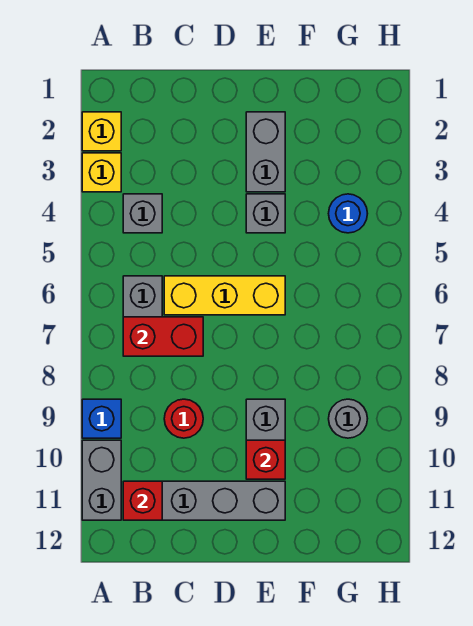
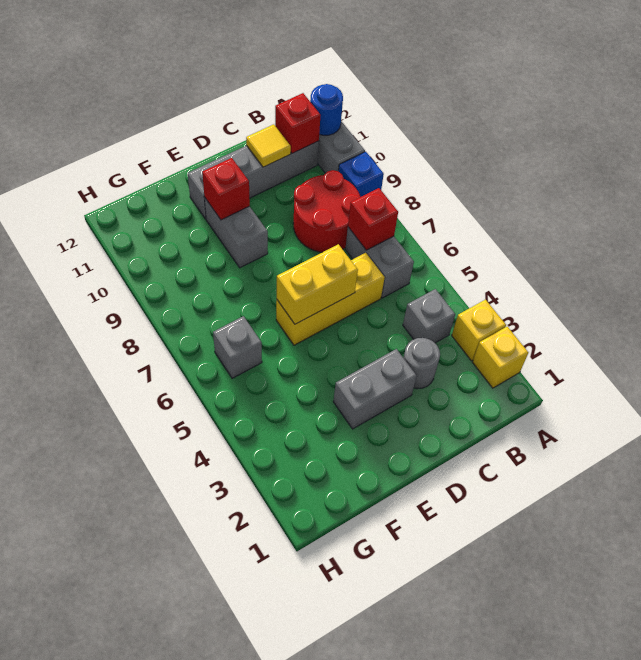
red 1x2 brick [123,317,203,356] -> red 1x1 brick [348,188,398,250]
red 1x1 round brick [164,399,203,438] -> red 2x2 round brick [293,170,360,252]
none -> yellow 1x1 tile [246,124,291,167]
none -> yellow 1x2 brick [277,244,358,324]
grey 1x2 brick [246,112,285,192] -> grey 1x2 brick turned to [333,349,417,429]
grey 1x1 brick [246,194,285,233] -> grey 1x1 brick moved to [213,316,262,378]
blue 1x1 round brick [329,194,368,233] -> blue 1x1 round brick moved to [310,84,343,135]
grey 1x1 round brick [329,399,368,438] -> grey 1x1 round brick moved to [404,338,440,389]

